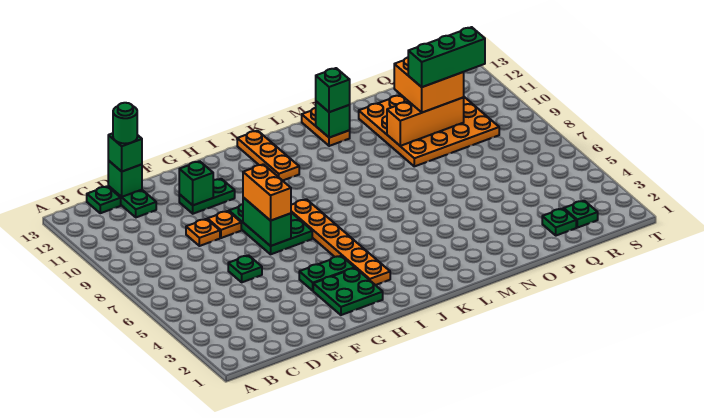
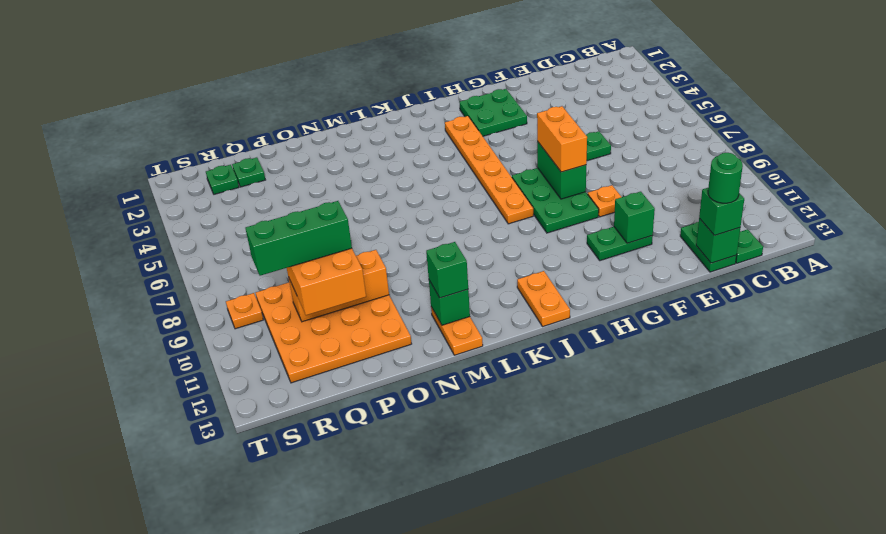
orange 1x1 plate [186,219,220,246] -> orange 1x1 plate moved to [226,293,263,329]
green 1x2 plate [299,256,355,291] -> none
orange 1x3 plate [237,131,299,181] -> orange 1x2 plate [517,271,570,326]

